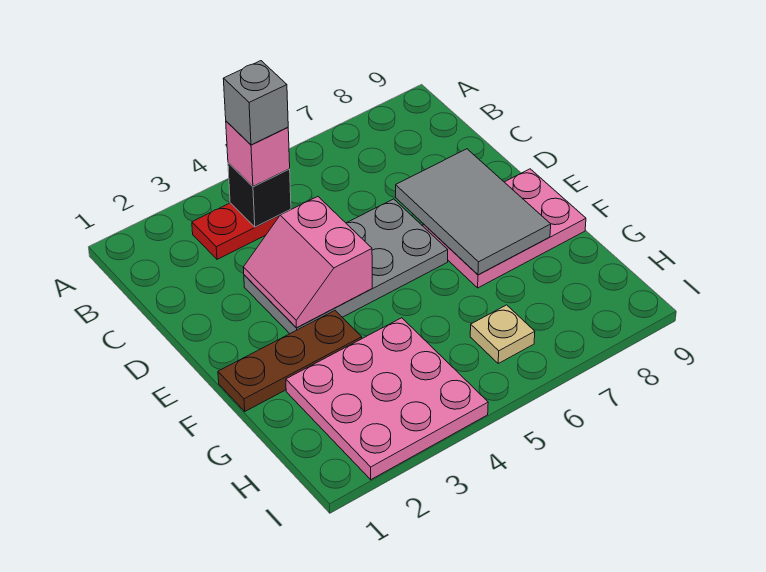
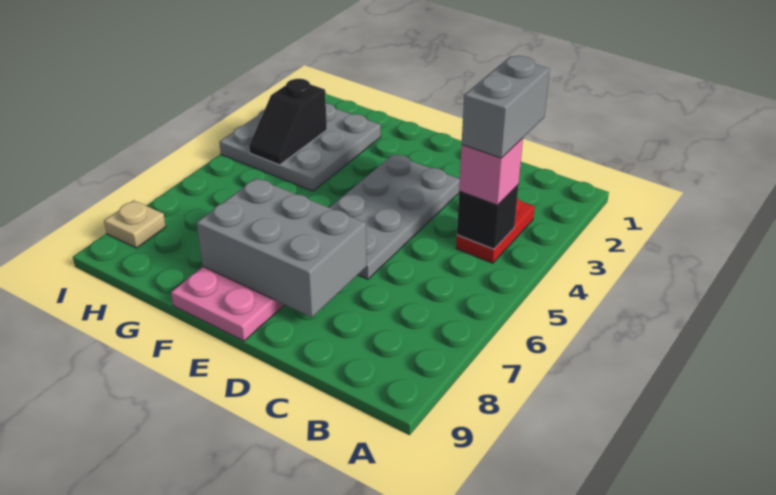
grey 1x1 brick [223,61,288,145] -> grey 1x2 brick [462,56,550,158]
pink 2x2 slope [243,197,372,328] -> none
grey 2x3 tile [396,149,551,275] -> grey 2x3 brick [196,178,367,317]
brown 1x3 plate [218,311,362,411] -> none
pink 3x3 plate [286,318,488,480] -> grey 3x3 plate [219,103,381,191]
none -> black 1x2 slope [249,79,327,165]
tan 1x1 plate [470,305,535,363] -> tan 1x1 plate moved to [104,200,166,248]

